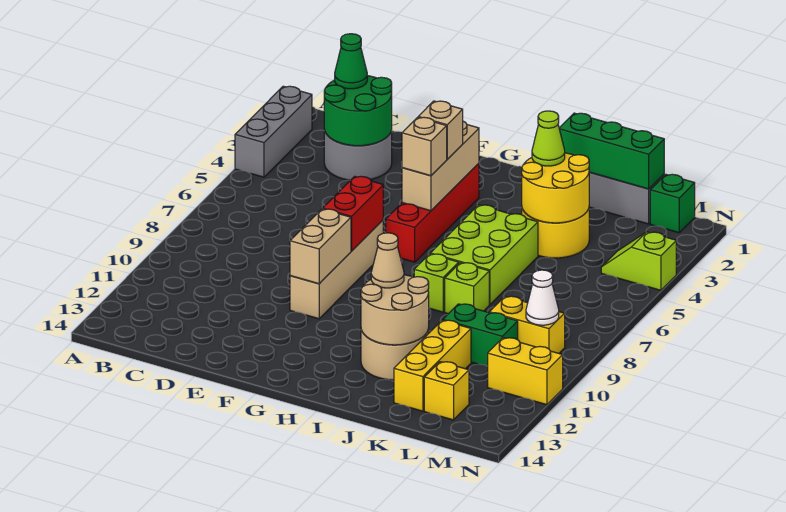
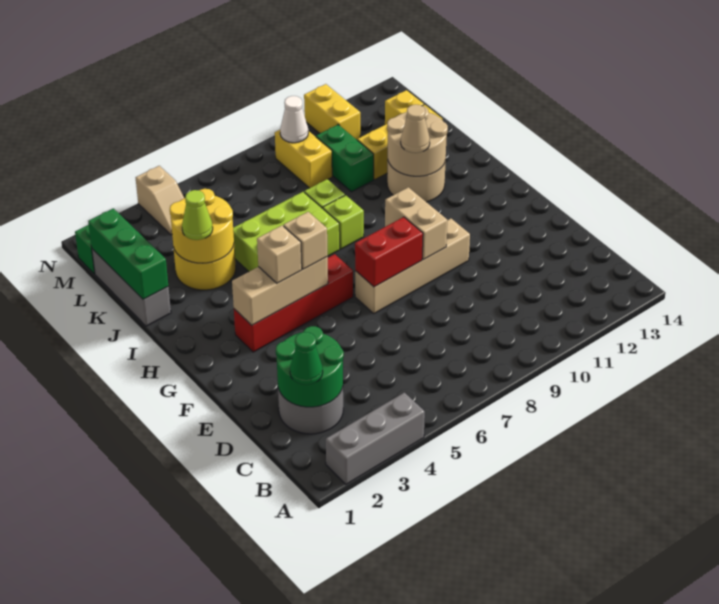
tan 1x2 brick [290,209,351,284] -> tan 1x2 brick turned to [385,187,447,260]
lime 1x2 slope [601,232,676,290] -> tan 1x2 slope [136,166,184,235]

